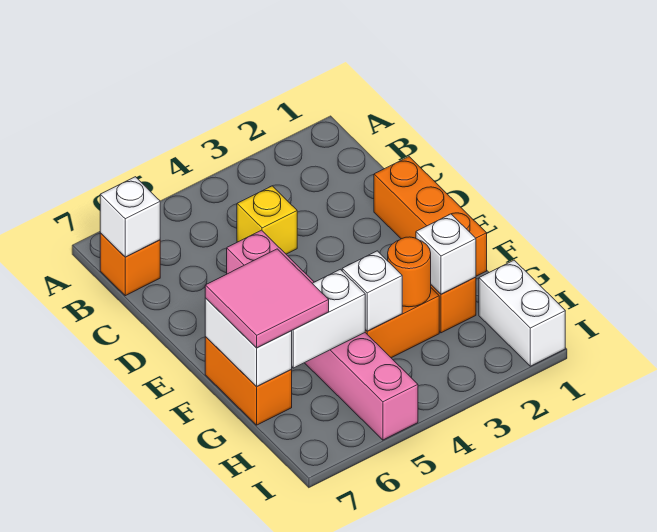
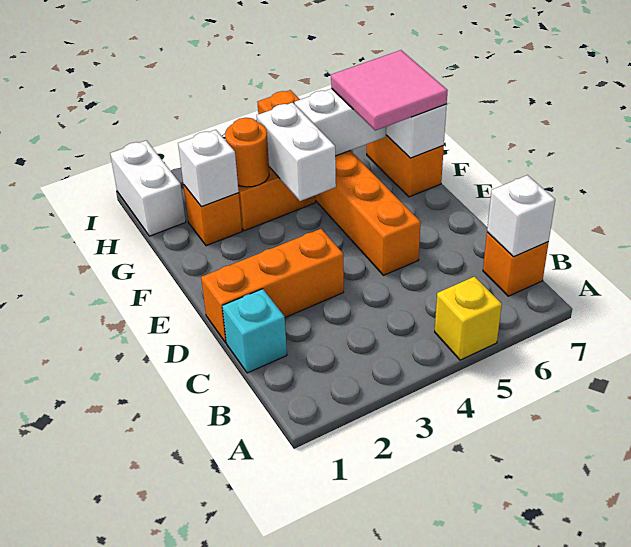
none -> cyan 1x1 brick [222,289,287,373]
yellow 1x1 brick [237,186,297,254] -> yellow 1x1 brick moved to [435,277,502,360]
orange 1x3 brick [374,157,487,276] -> orange 1x3 brick turned to [201,229,344,343]
pink 1x6 brick [227,230,418,440] -> orange 1x6 brick [257,90,421,275]
white 1x1 brick [342,251,402,331] -> white 1x2 brick [257,103,336,201]

